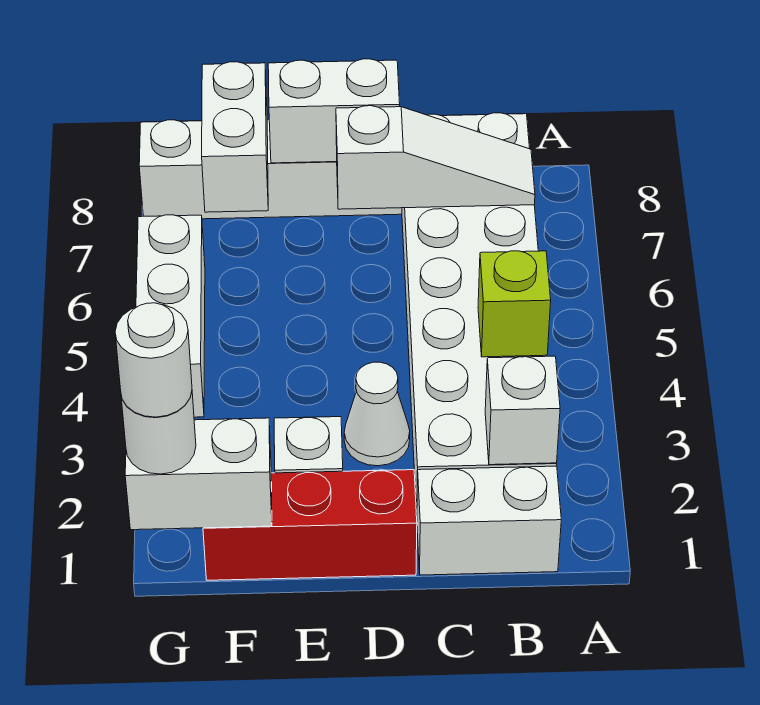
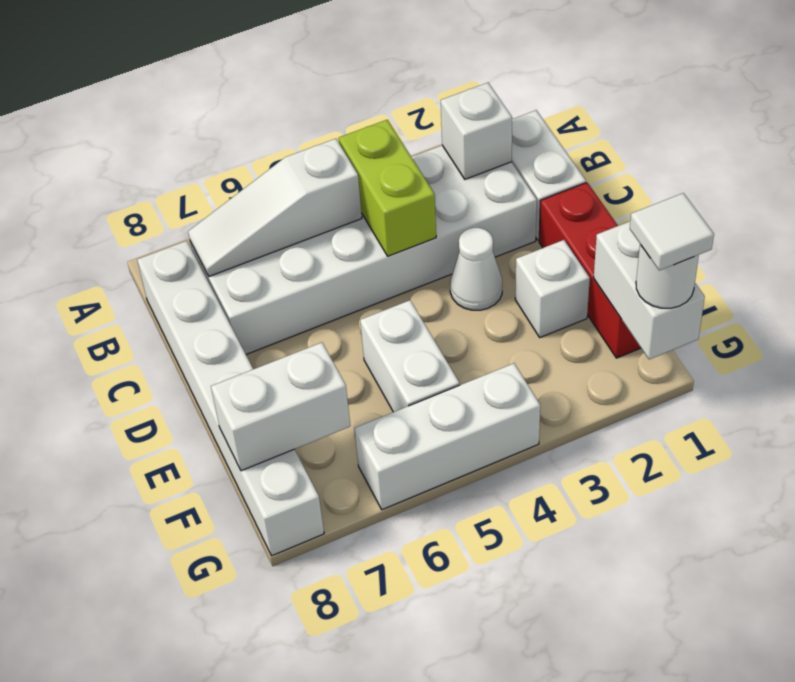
lime 1x1 brick [478,251,551,357] -> lime 1x2 brick [339,120,436,256]
white 1x3 slope [336,106,535,209] -> white 1x3 slope turned to [188,139,362,276]
white 1x2 brick [268,59,400,163] -> white 1x2 brick moved to [360,300,460,412]
white 1x1 round brick [115,303,192,417] -> white 1x1 tile [630,193,714,271]

